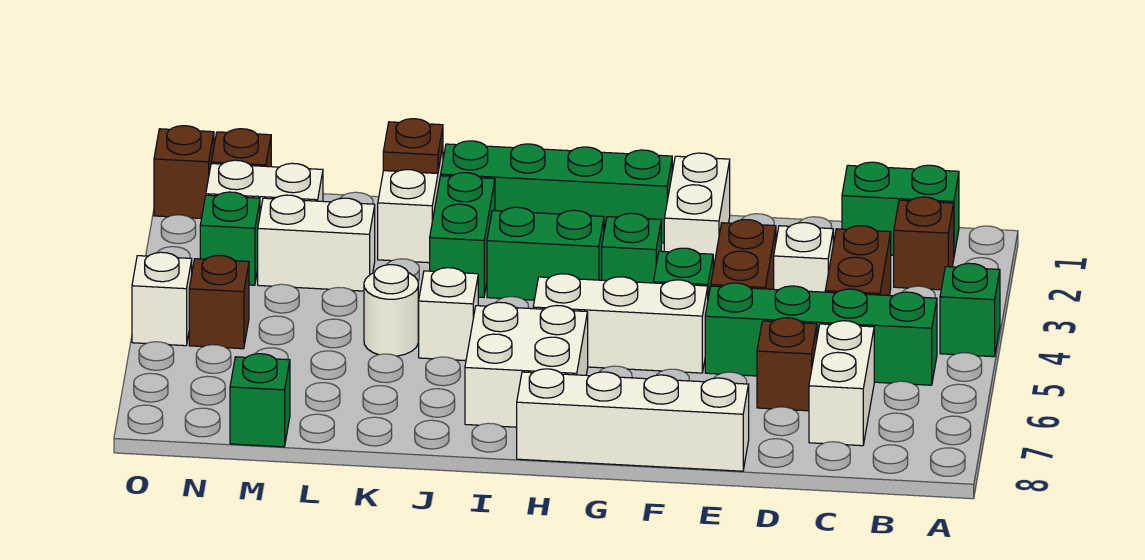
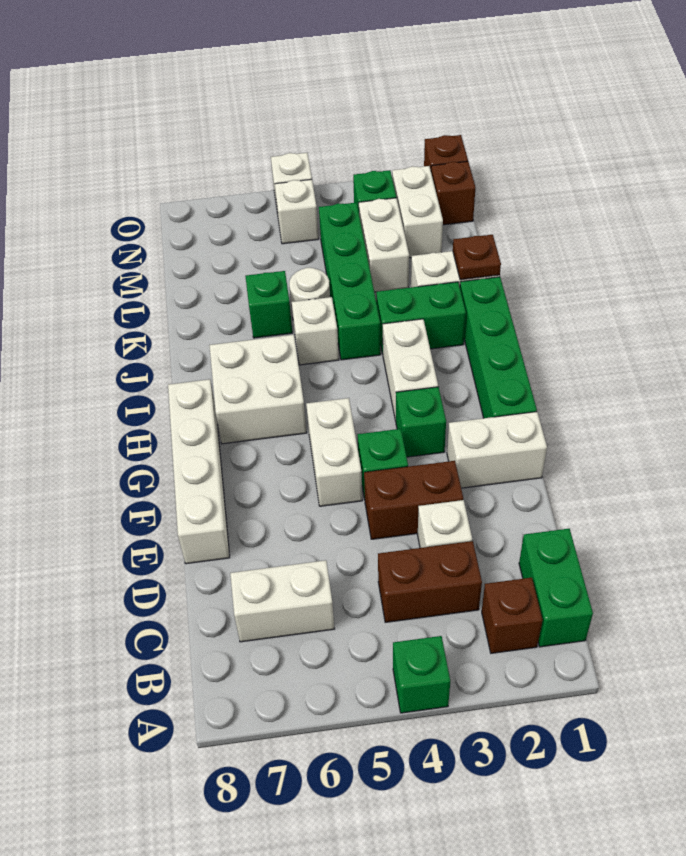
green 1x4 brick [705,283,937,385] -> green 1x4 brick moved to [319,203,381,360]
brown 1x1 brick [757,318,817,411] -> none
white 1x3 brick [533,274,708,373] -> white 1x2 brick [306,398,362,506]
green 1x2 brick [487,207,604,300] -> white 1x2 brick [383,319,438,421]
green 1x1 brick [230,354,290,447] -> green 1x1 brick moved to [245,271,292,338]
brown 1x1 brick [189,256,249,349] -> white 1x1 brick [275,179,319,244]

